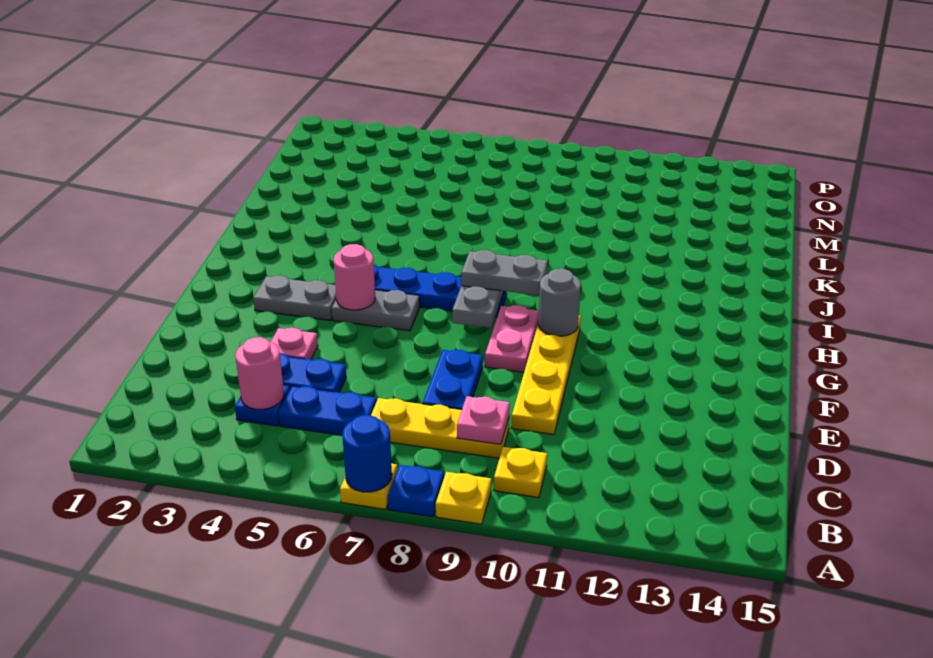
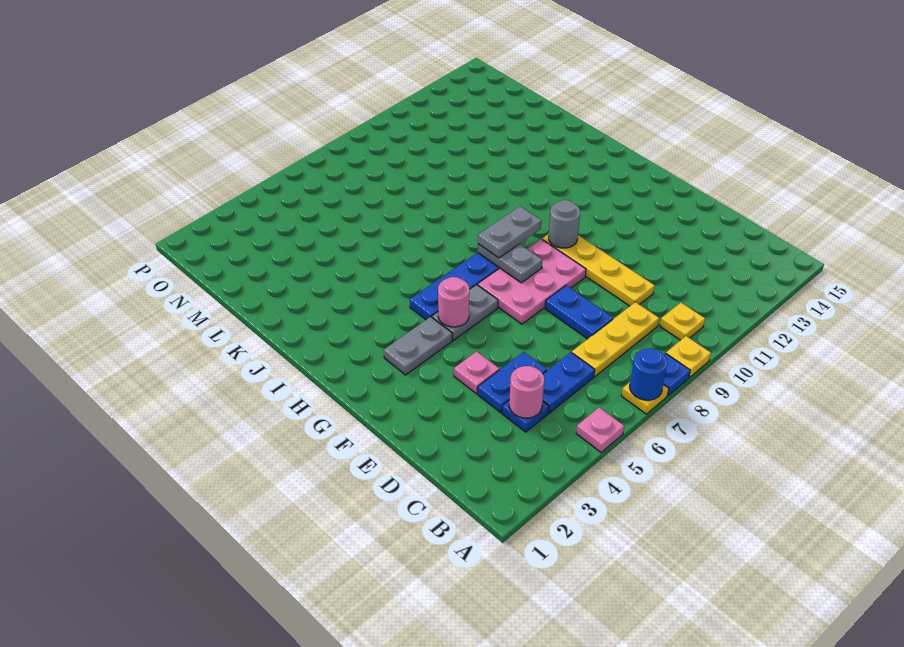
pink 1x1 plate [457,396,510,444] -> pink 1x1 plate moved to [576,407,624,452]
pink 1x2 plate [485,305,539,372] -> pink 2x3 plate [478,239,586,324]

